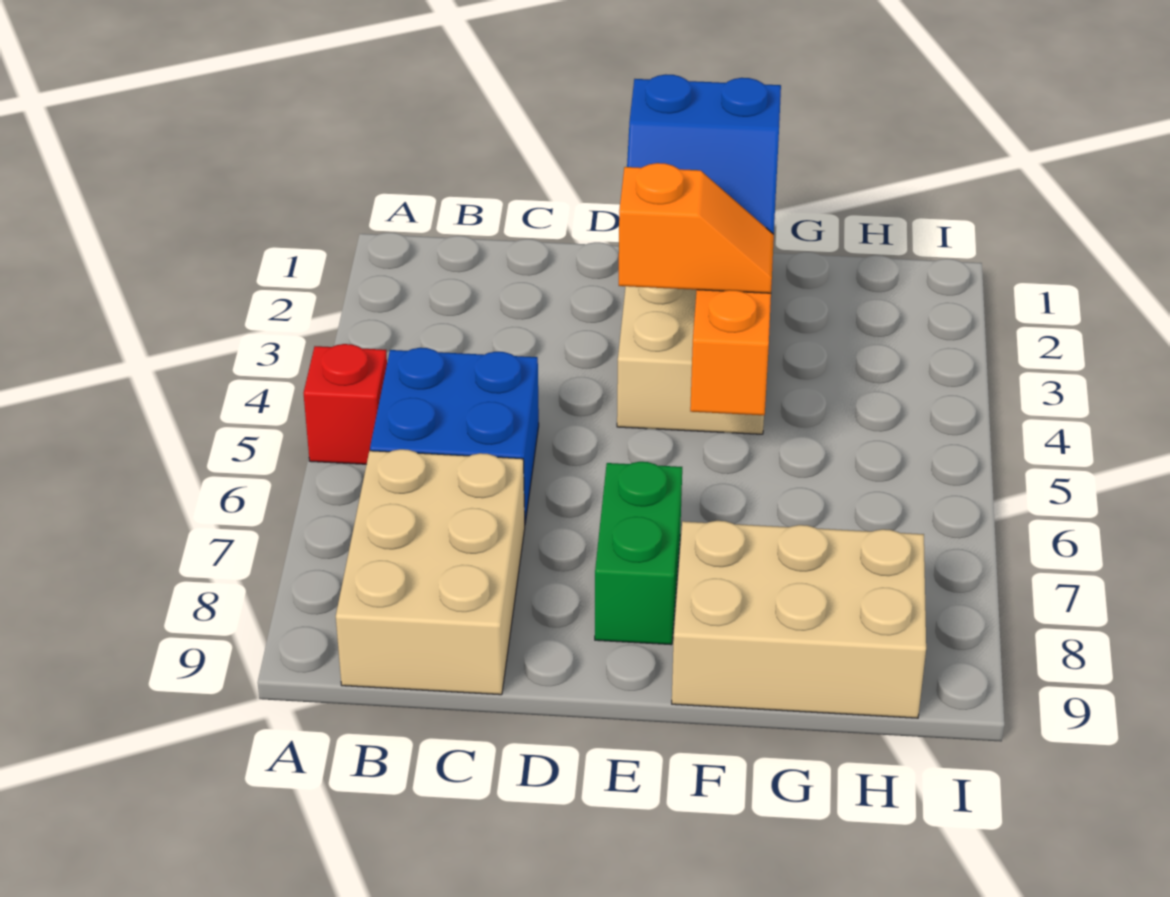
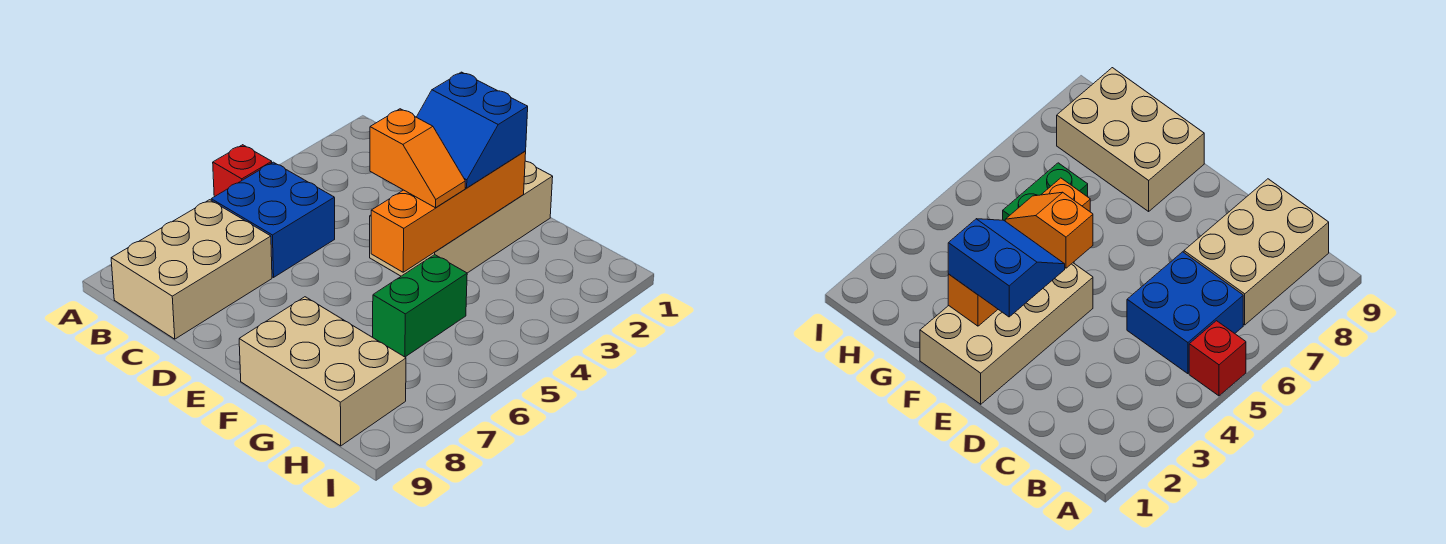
green 1x2 brick [595,462,682,645] -> green 1x2 brick moved to [373,255,467,357]

